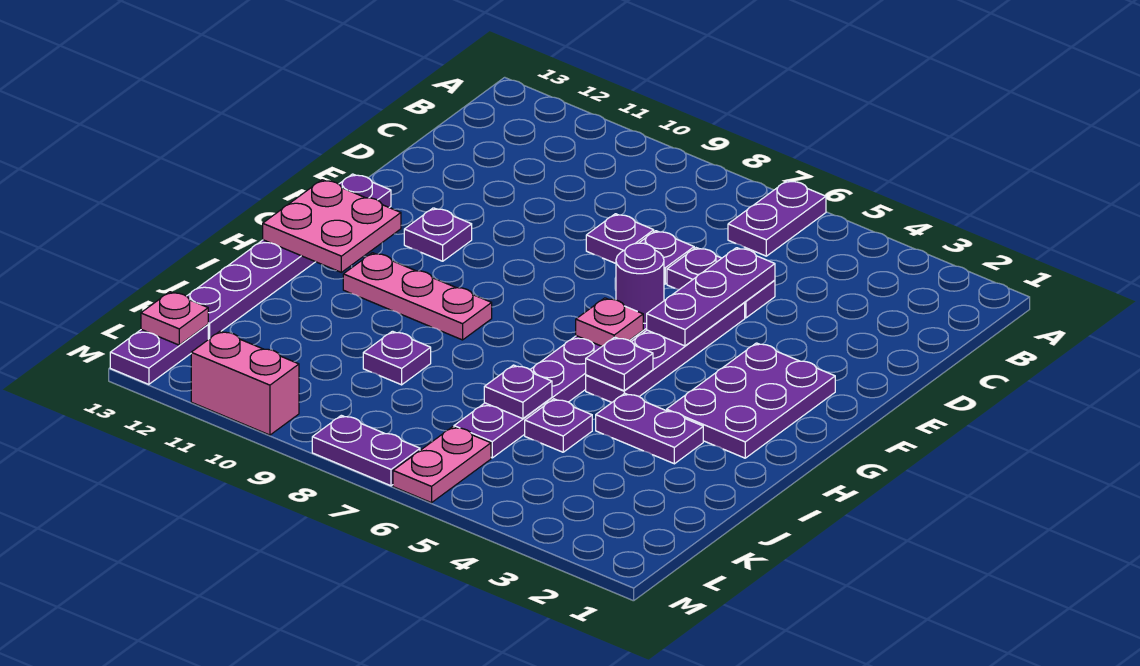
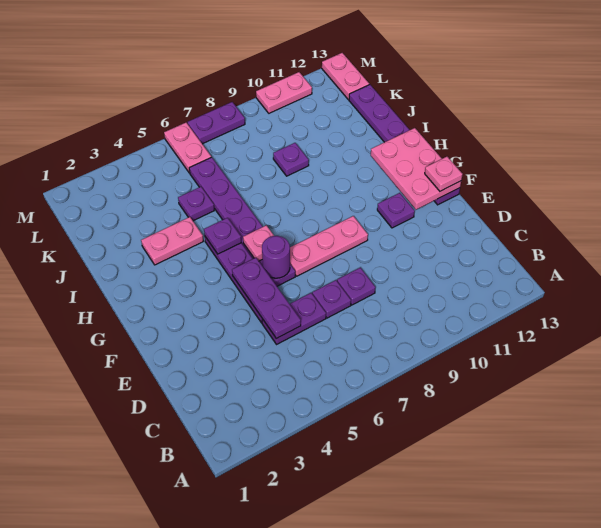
purple 1x2 plate [728,180,826,256] -> none
purple 2x3 plate [667,343,835,458] -> none
pink 2x2 plate [263,180,401,272] -> pink 2x3 plate [371,128,461,210]
pink 1x3 plate [343,253,492,340] -> pink 1x3 plate moved to [290,216,368,276]
purple 1x2 plate [596,393,703,464] -> pink 1x2 plate [141,217,203,265]
purple 1x1 plate [484,365,552,419] -> none
purple 1x2 plate [110,325,208,384] -> pink 1x2 plate [322,53,369,100]
pink 1x1 plate [141,292,208,345] -> pink 1x1 plate moved to [425,157,463,191]
pink 1x2 brick [191,331,299,435] -> pink 1x2 plate [256,72,312,113]

